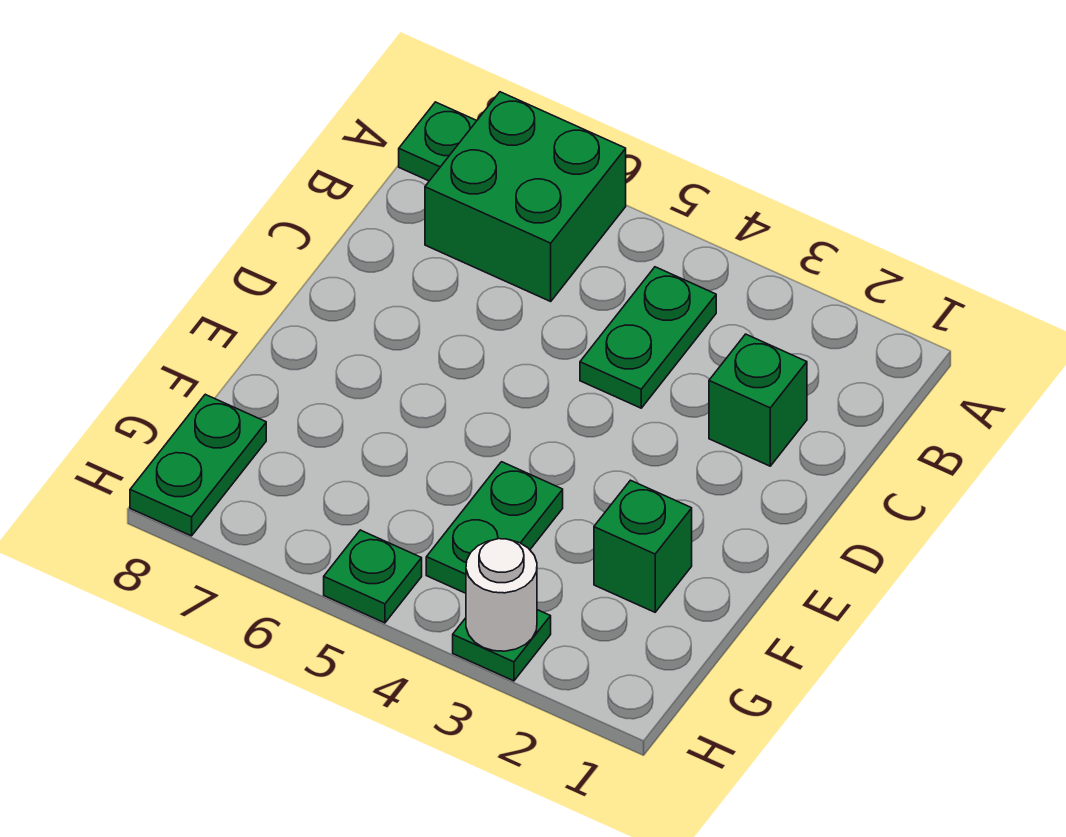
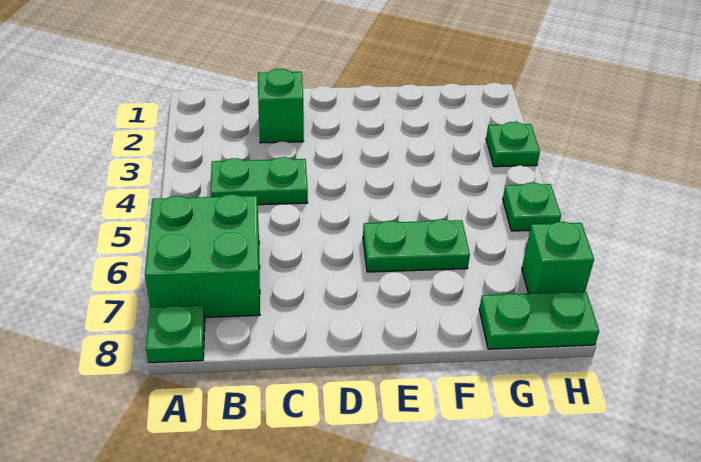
green 1x1 brick [594,480,692,612] -> green 1x1 brick moved to [522,222,594,294]
green 1x2 plate [426,462,563,593] -> green 1x2 plate moved to [363,219,470,272]
white 1x1 round brick [466,539,537,651] -> none

